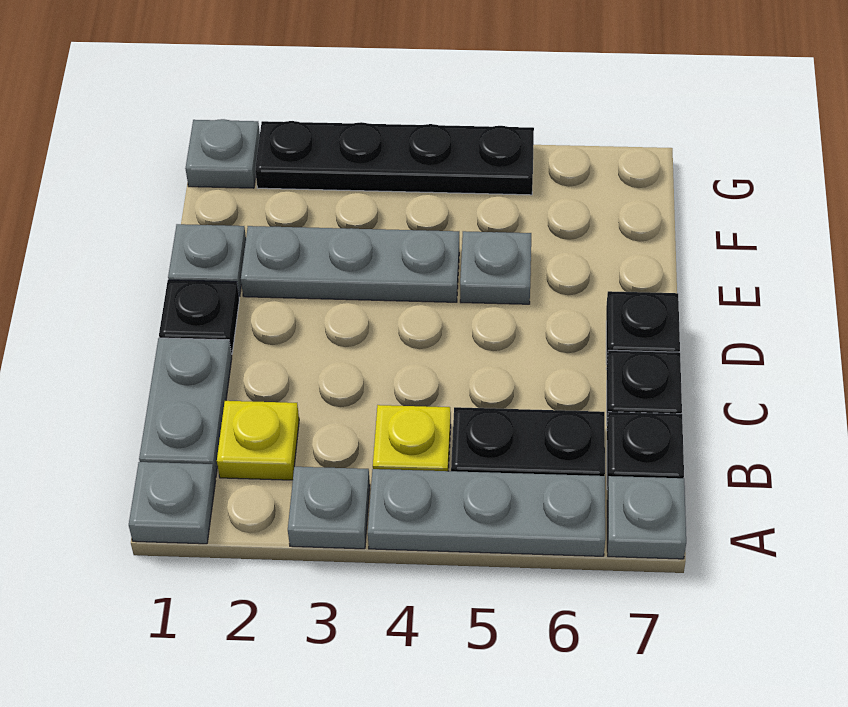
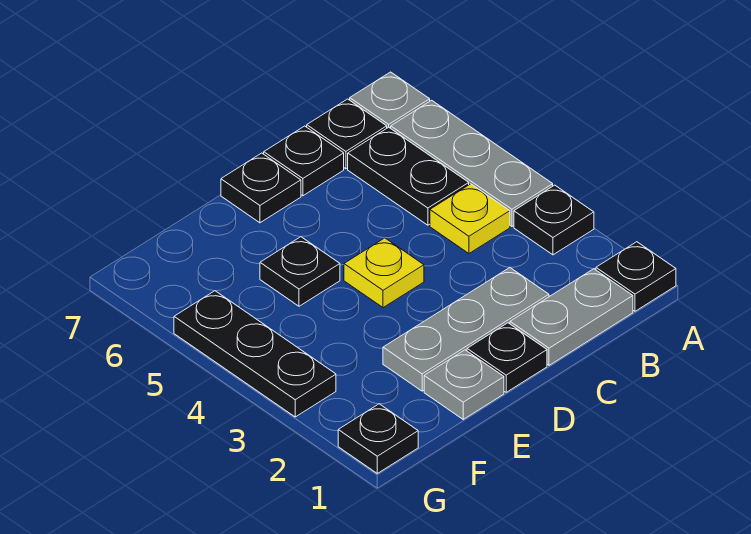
grey 1x1 plate [129,462,215,544] -> black 1x1 plate [596,242,676,311]
grey 1x1 plate [288,467,370,549] -> black 1x1 plate [514,185,594,255]
yellow 1x1 plate [217,401,299,480] -> yellow 1x1 plate moved to [344,238,424,308]
grey 1x3 plate [241,226,459,302] -> grey 1x3 plate turned to [383,268,549,391]
grey 1x1 plate [460,231,531,304] -> black 1x1 plate [260,237,340,306]
grey 1x1 plate [185,119,260,188] -> black 1x1 plate [338,404,418,473]
black 1x4 plate [255,121,534,195] -> black 1x3 plate [174,291,336,417]

